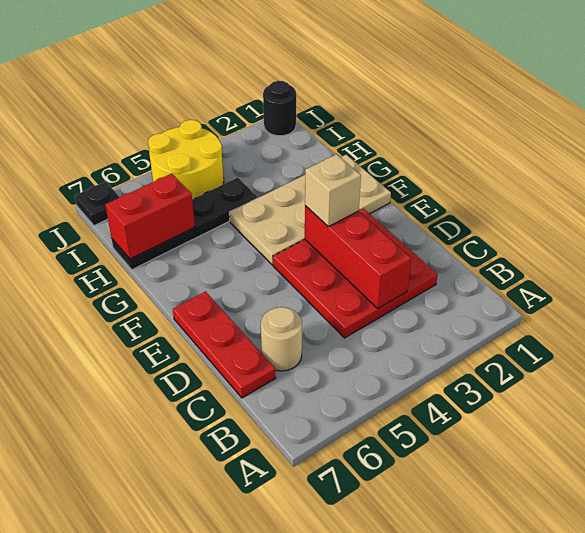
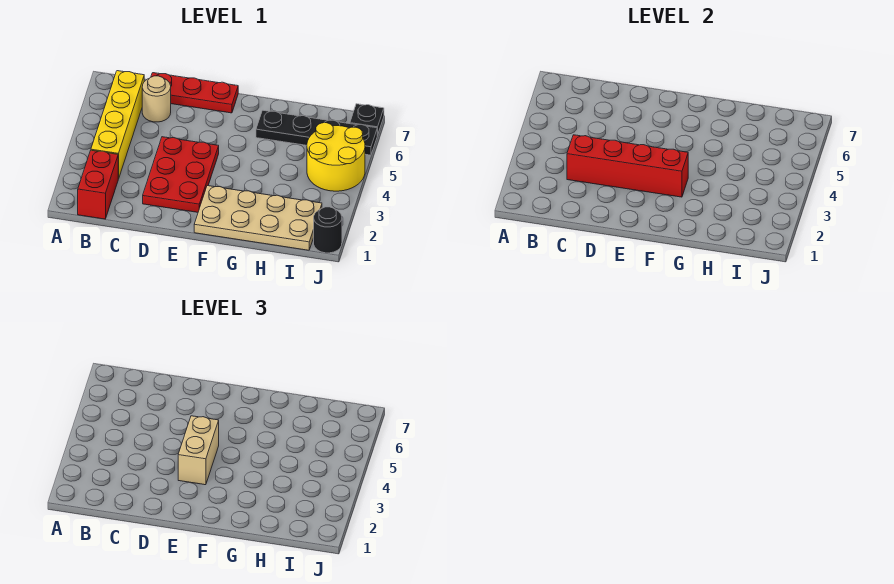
none -> yellow 1x4 brick [91,71,144,179]
red 3x3 plate [273,209,438,338] -> red 2x3 plate [143,137,219,212]
red 1x3 brick [305,206,411,308] -> red 1x4 brick [567,135,688,197]
tan 1x1 brick [305,154,361,227] -> tan 1x2 brick [178,416,219,485]
tan 2x4 plate [229,155,391,265] -> tan 2x4 plate turned to [194,186,322,250]
black 1x4 plate [112,178,258,270] -> black 1x4 plate turned to [256,110,377,155]
red 1x2 brick [105,174,195,259] -> red 1x2 brick moved to [78,150,118,219]

